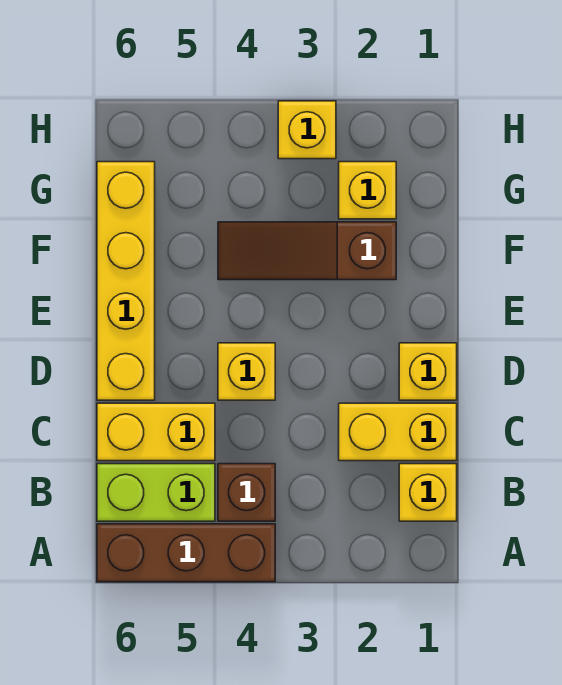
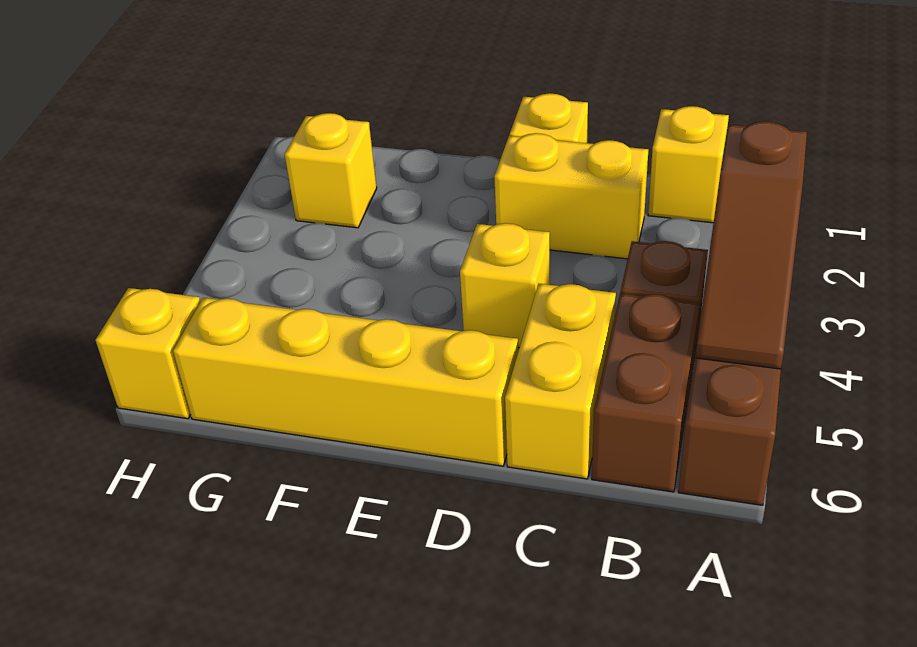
lime 1x2 brick [97,464,215,521] -> brown 1x2 brick [592,293,700,492]
yellow 1x2 brick [339,403,457,461] -> yellow 1x2 brick turned to [494,133,648,259]
brown 1x3 slope [218,222,396,280] -> brown 1x3 slope moved to [695,122,807,369]
yellow 1x1 brick [278,101,336,159] -> yellow 1x1 brick moved to [96,288,201,419]

